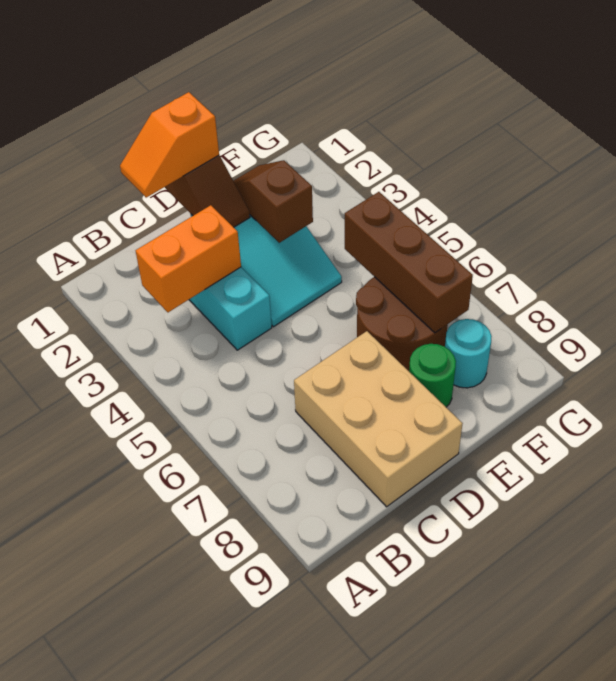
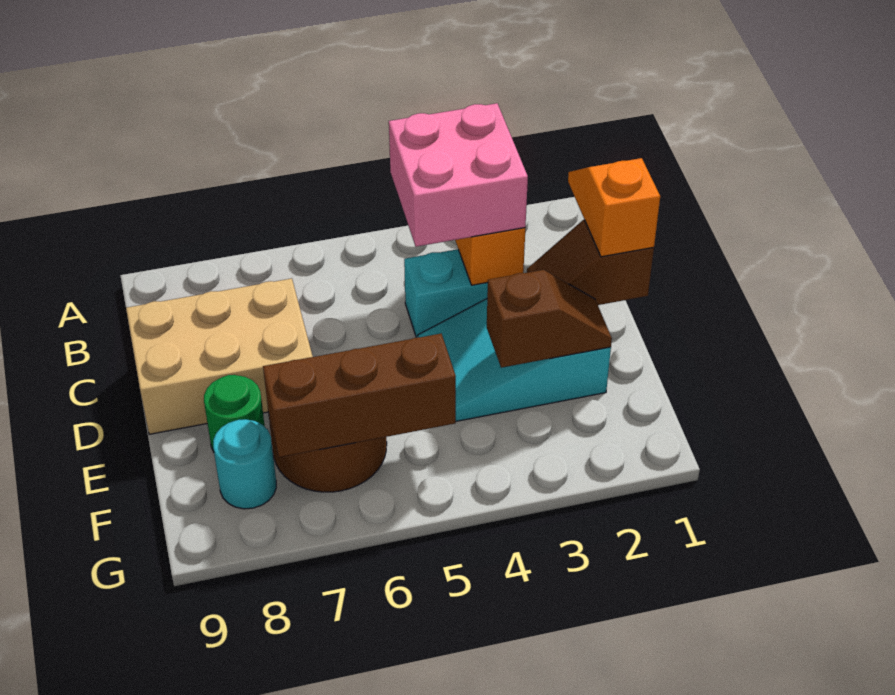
none -> pink 2x2 brick [389,103,528,247]

